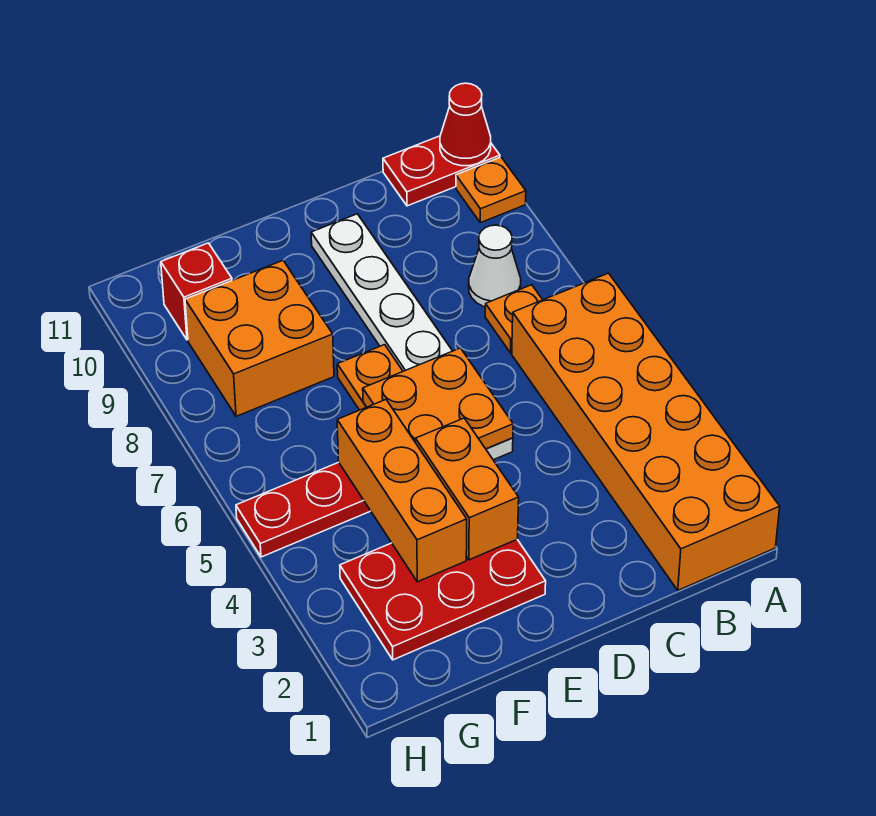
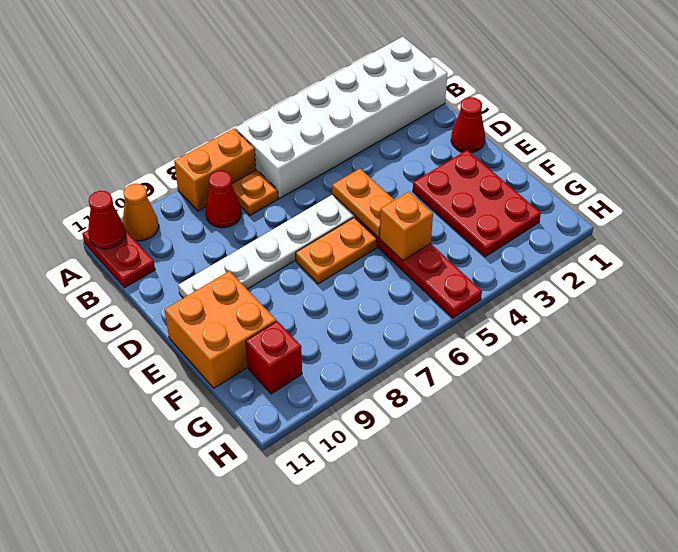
orange 2x6 brick [512,273,780,590] -> white 2x6 brick [235,37,447,198]
orange 1x1 plate [456,157,526,223] -> orange 1x1 cone [122,184,159,241]
white 1x1 cone [469,225,521,307] -> red 1x1 cone [206,171,241,228]
none -> red 1x1 cone [451,97,485,153]
orange 2x2 plate [363,348,513,449] -> orange 1x2 plate [332,169,394,237]
orange 1x2 brick [416,418,519,560] -> orange 1x2 brick moved to [174,128,256,211]
orange 1x3 brick [337,400,467,582] -> orange 1x1 brick [380,192,433,260]
orange 2x2 brick [185,261,334,416] -> orange 2x2 brick moved to [165,271,276,388]

